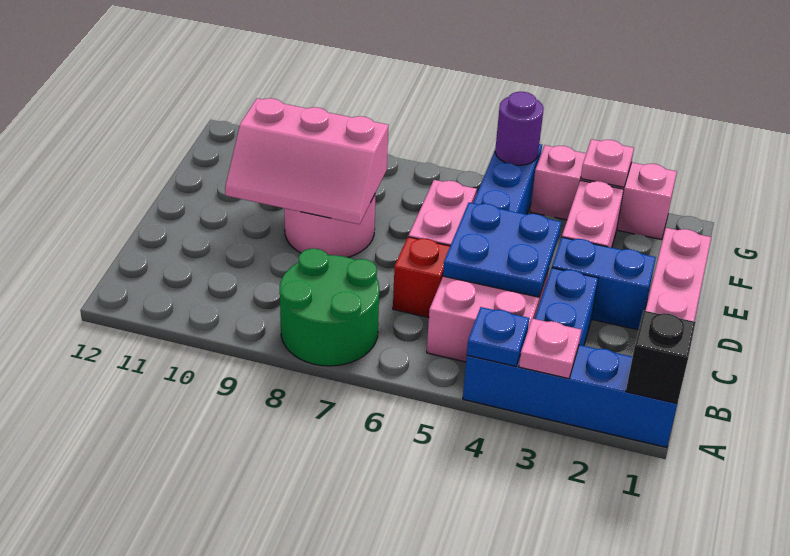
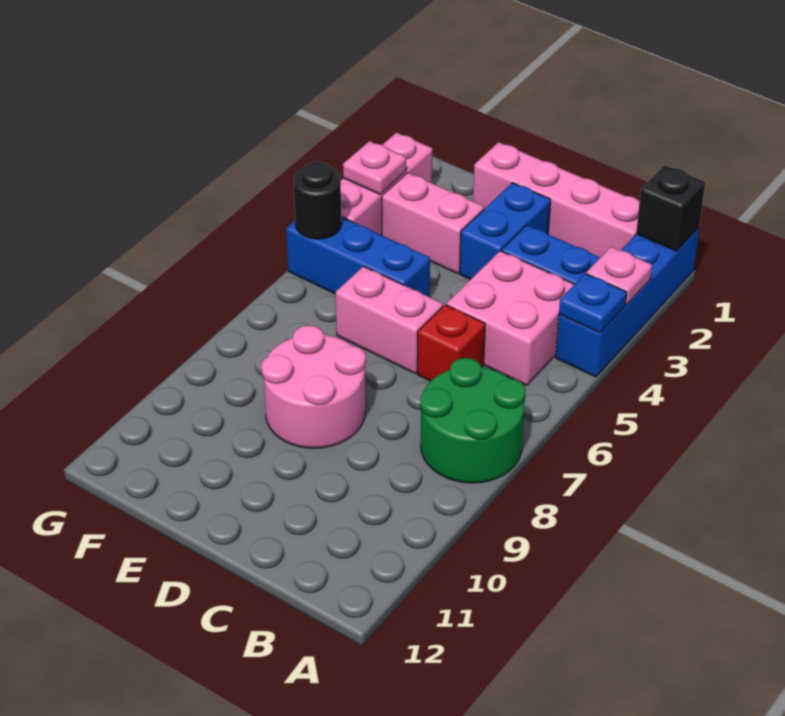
blue 2x2 plate [443,202,561,297] -> none
pink 2x3 slope [225,98,388,224] -> none
purple 1x1 round brick [495,92,544,165] -> black 1x1 round brick [294,162,341,239]

